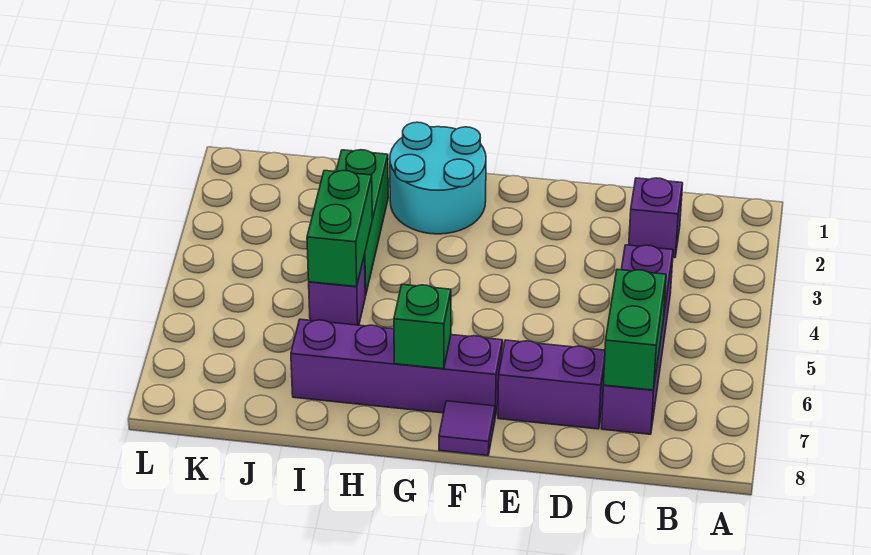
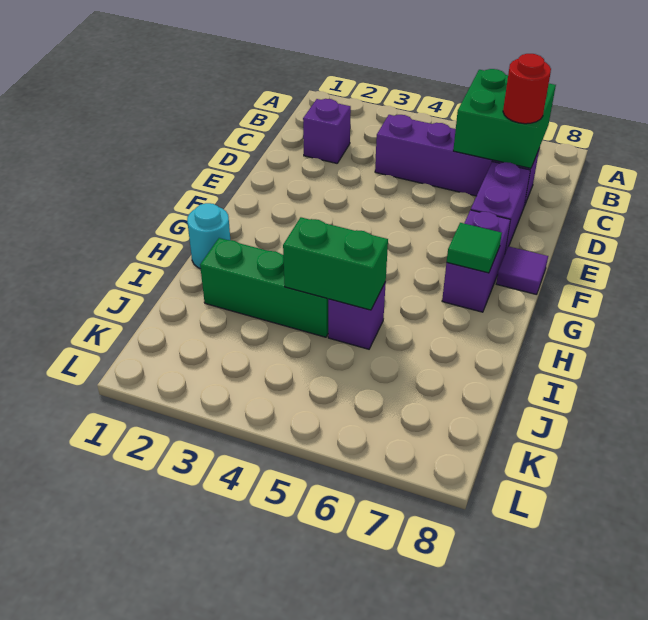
green 1x2 brick [603,269,666,390] -> green 2x2 brick [453,69,556,168]
none -> red 1x1 round brick [503,54,551,124]
purple 1x4 brick [291,319,503,417] -> purple 1x2 brick [442,210,510,312]
cyan 2x2 round brick [390,122,486,234] -> cyan 1x1 round brick [187,203,230,269]
green 1x1 brick [394,284,451,369] -> green 1x1 tile [447,223,502,273]

